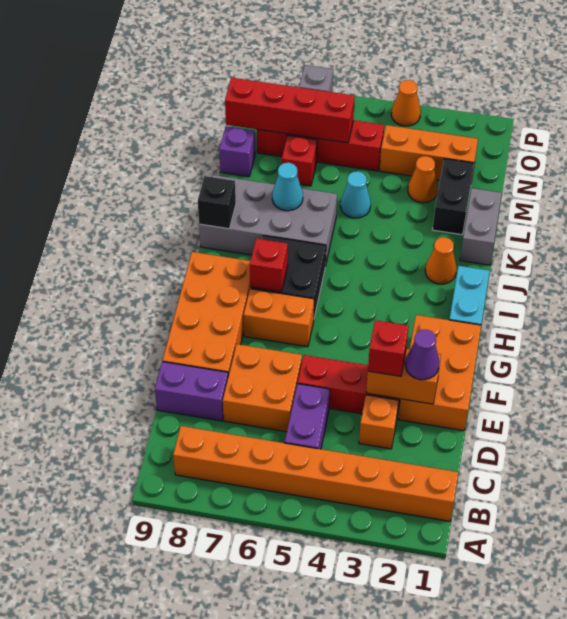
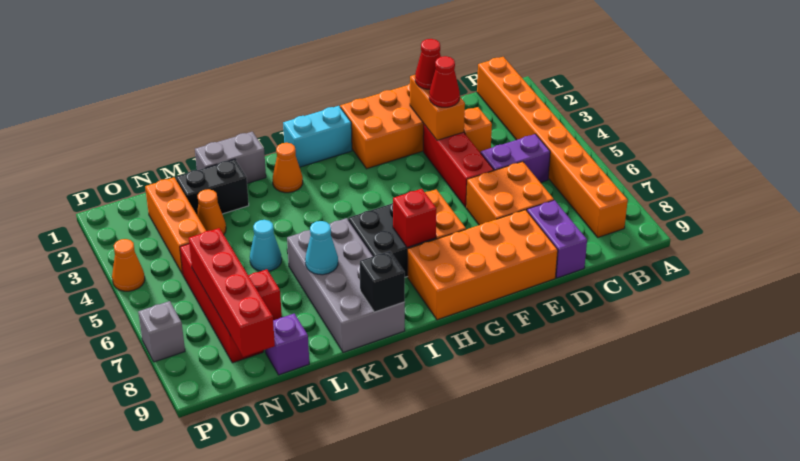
purple 1x1 cone [405,330,439,380] -> red 1x1 cone [415,39,441,89]
red 1x1 brick [368,320,409,376] -> red 1x1 cone [429,56,460,107]

